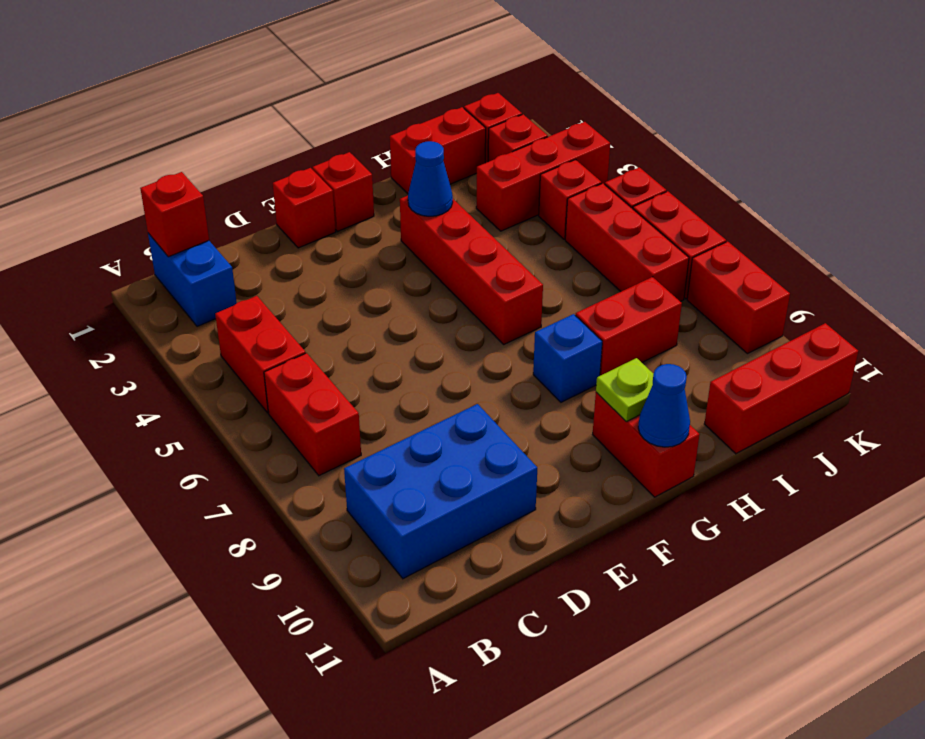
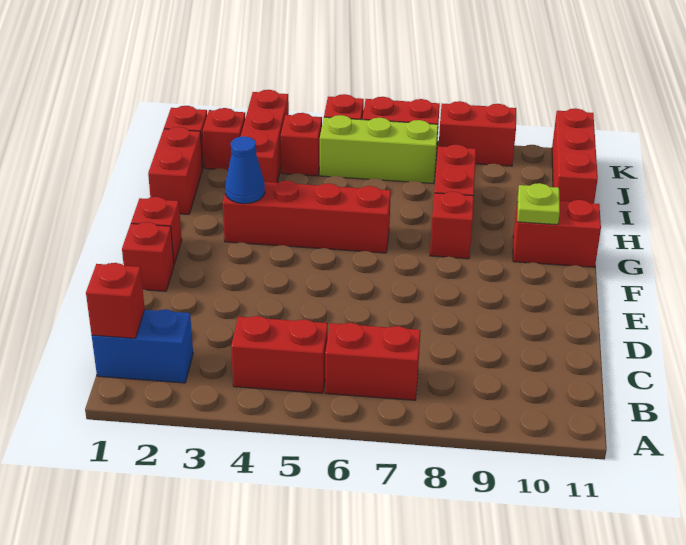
blue 2x3 brick [344,404,537,579] -> none
blue 1x1 brick [533,314,602,402] -> red 1x1 brick [430,192,474,259]
blue 1x1 cone [638,364,690,447] -> none
red 1x3 brick [565,183,689,302] -> lime 1x3 brick [320,115,438,183]

